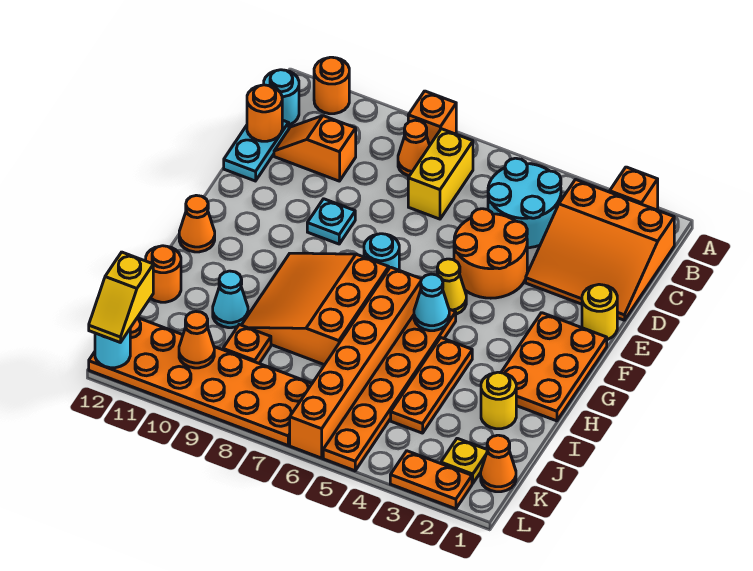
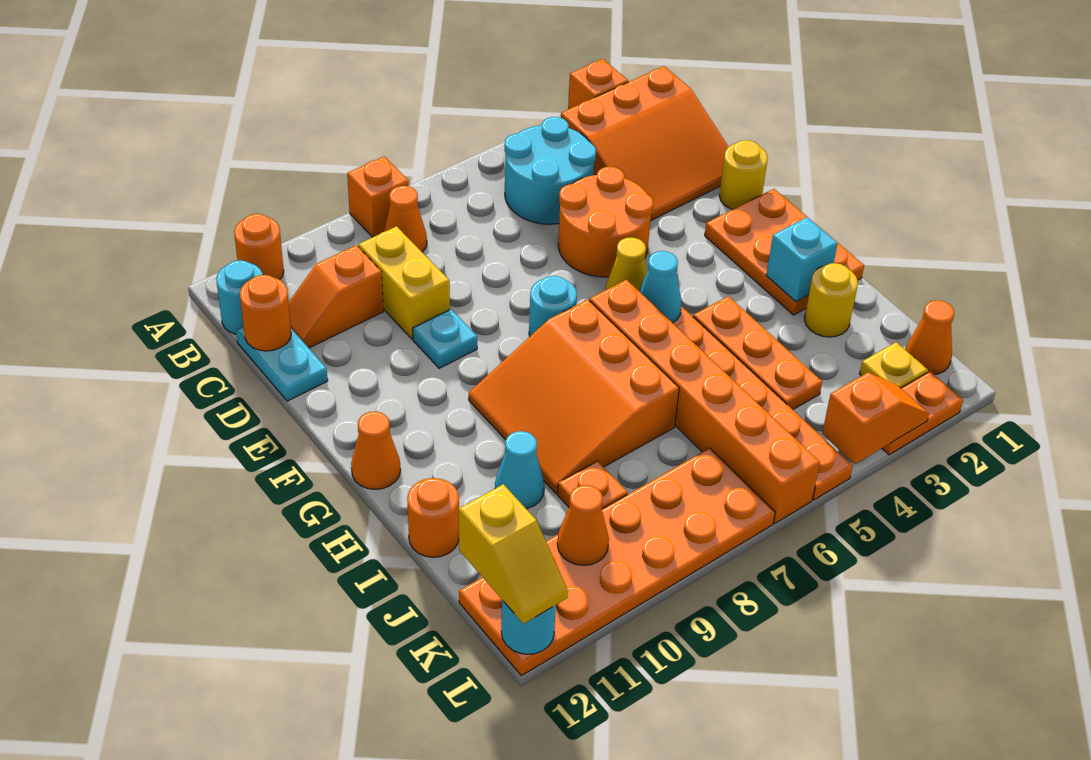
yellow 1x2 brick [408,129,473,219] -> yellow 1x2 brick moved to [358,226,450,339]
none -> cyan 1x1 brick [766,217,838,302]
none -> orange 1x2 slope [822,372,929,464]

